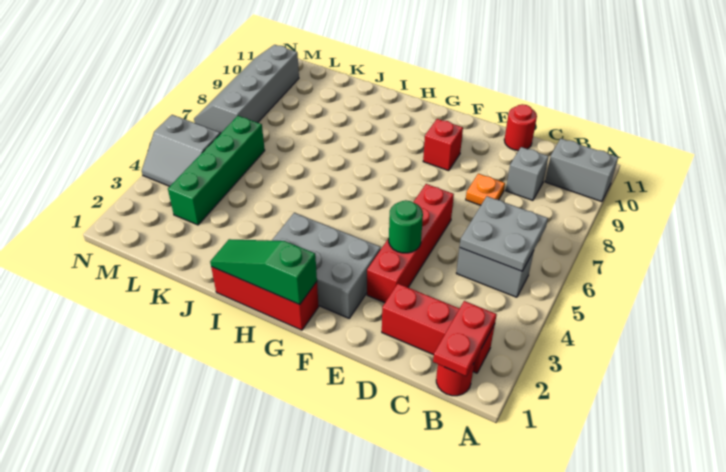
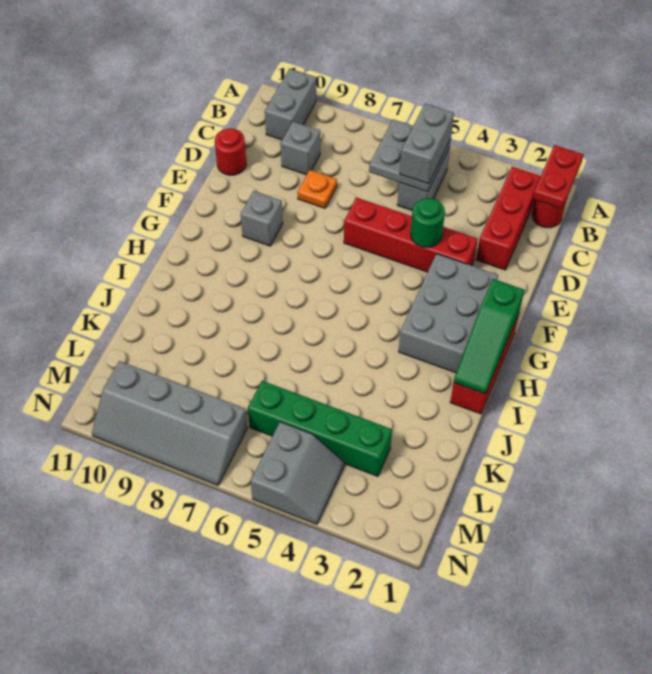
red 1x2 plate [433,301,497,376] -> red 1x2 plate turned to [533,145,584,208]
none -> grey 1x2 brick [400,104,454,184]
red 1x1 brick [423,119,463,171] -> grey 1x1 brick [241,191,283,246]

